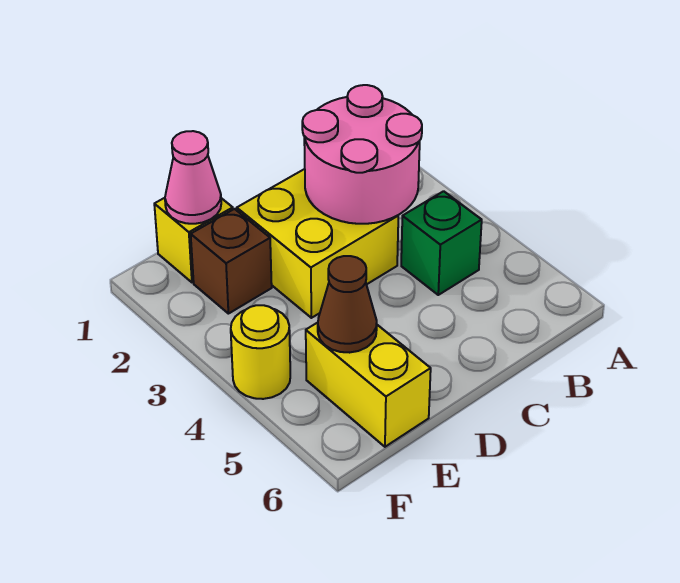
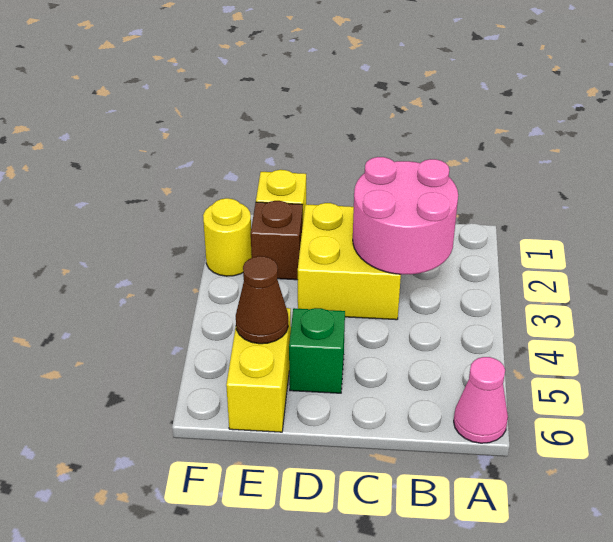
green 1x1 brick [401,191,482,295] -> green 1x1 brick moved to [289,308,345,393]
pink 1x1 cone [165,131,221,224] -> pink 1x1 cone moved to [454,357,508,443]
yellow 1x1 round brick [231,305,290,399] -> yellow 1x1 round brick moved to [203,198,252,276]

